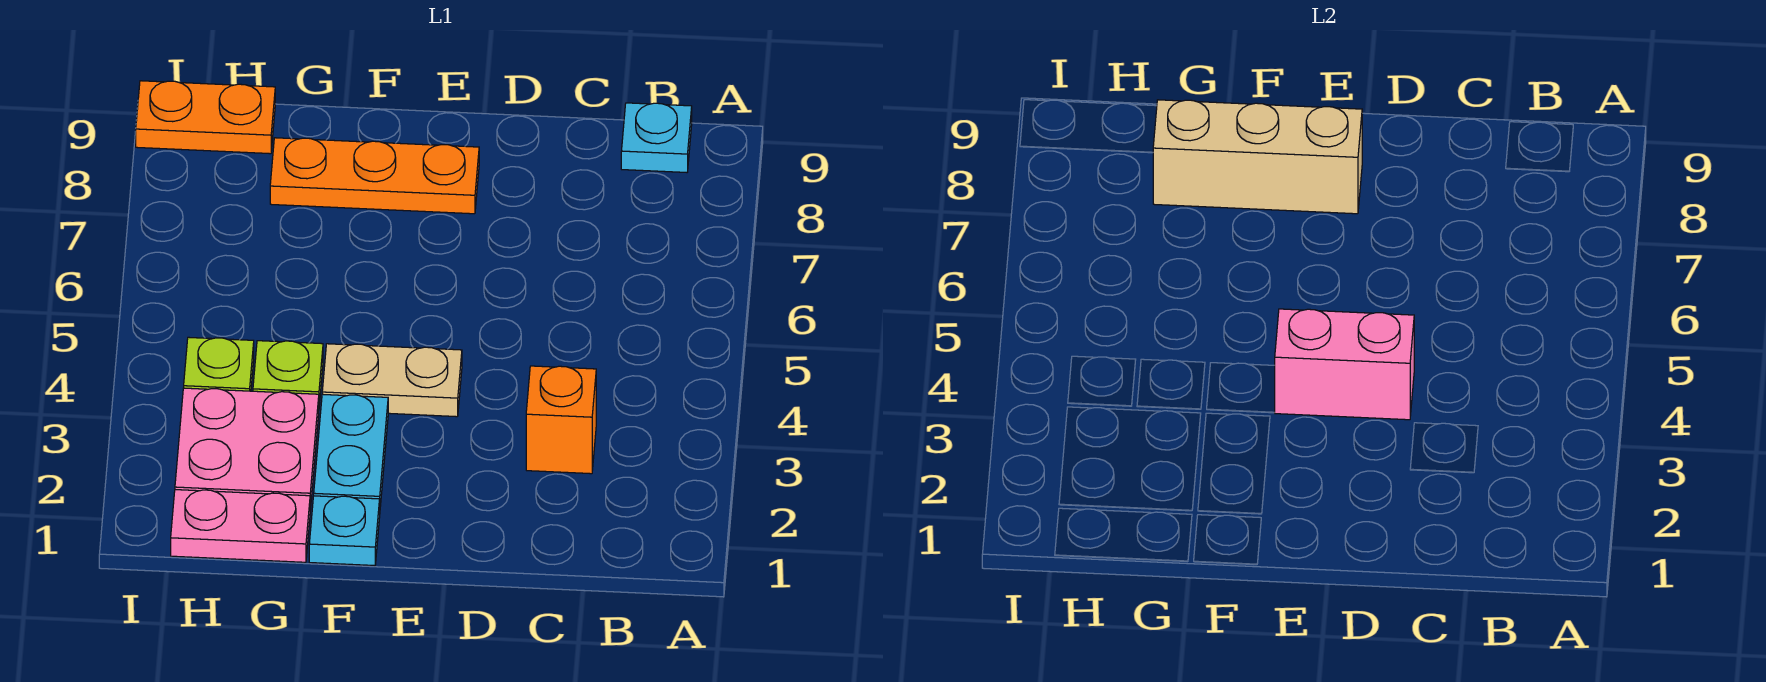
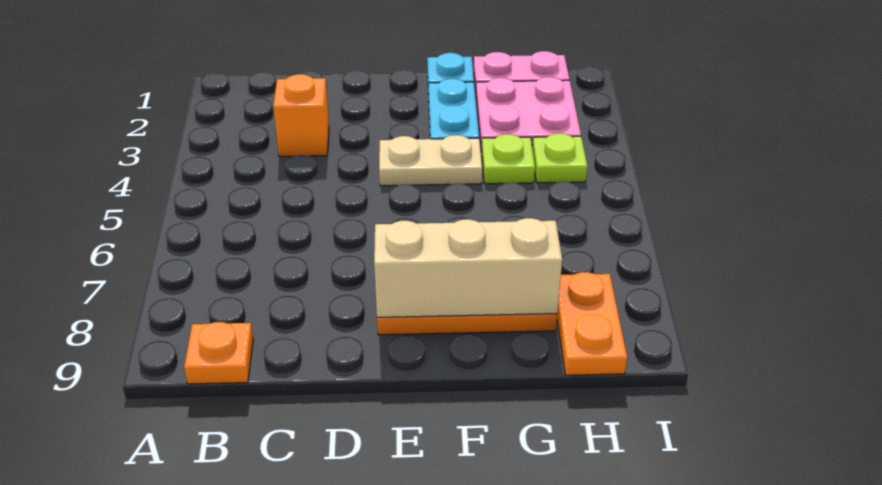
cyan 1x1 plate [621,103,692,172] -> orange 1x1 plate [184,322,253,384]
pink 1x2 brick [1274,309,1414,420] -> none
orange 1x2 plate [136,81,275,154] -> orange 1x2 plate turned to [557,272,627,375]

